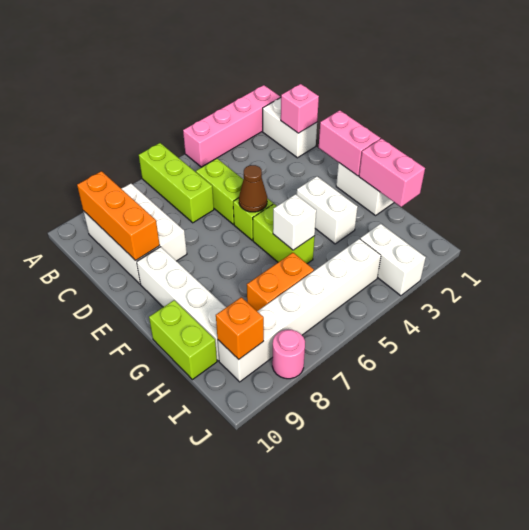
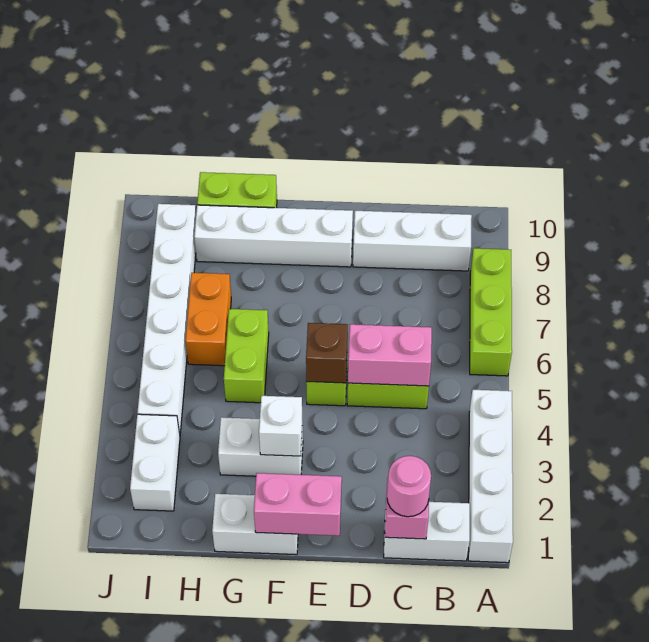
pink 1x4 brick [183,85,281,167] -> white 1x4 brick [468,390,513,563]
lime 1x3 brick [139,143,214,223] -> lime 1x3 brick turned to [470,248,512,376]
white 2x3 brick [83,184,187,284] -> white 1x3 brick [353,211,472,271]
orange 1x3 brick [77,171,160,261] -> none
brown 1x1 cone [239,165,267,212] -> brown 1x1 brick [306,323,348,383]
lime 1x2 brick [253,204,315,264] -> lime 1x2 brick turned to [224,309,269,403]
pink 1x2 brick [359,139,425,207] -> pink 1x2 brick moved to [348,324,432,386]
white 1x1 brick [273,194,316,250] -> white 1x1 brick moved to [259,396,302,456]
white 1x2 brick [360,224,426,296] -> white 1x2 brick turned to [130,414,180,511]
orange 1x1 brick [216,297,264,359] -> none
pink 1x1 round brick [272,330,305,379] -> pink 1x1 round brick moved to [387,456,431,517]

